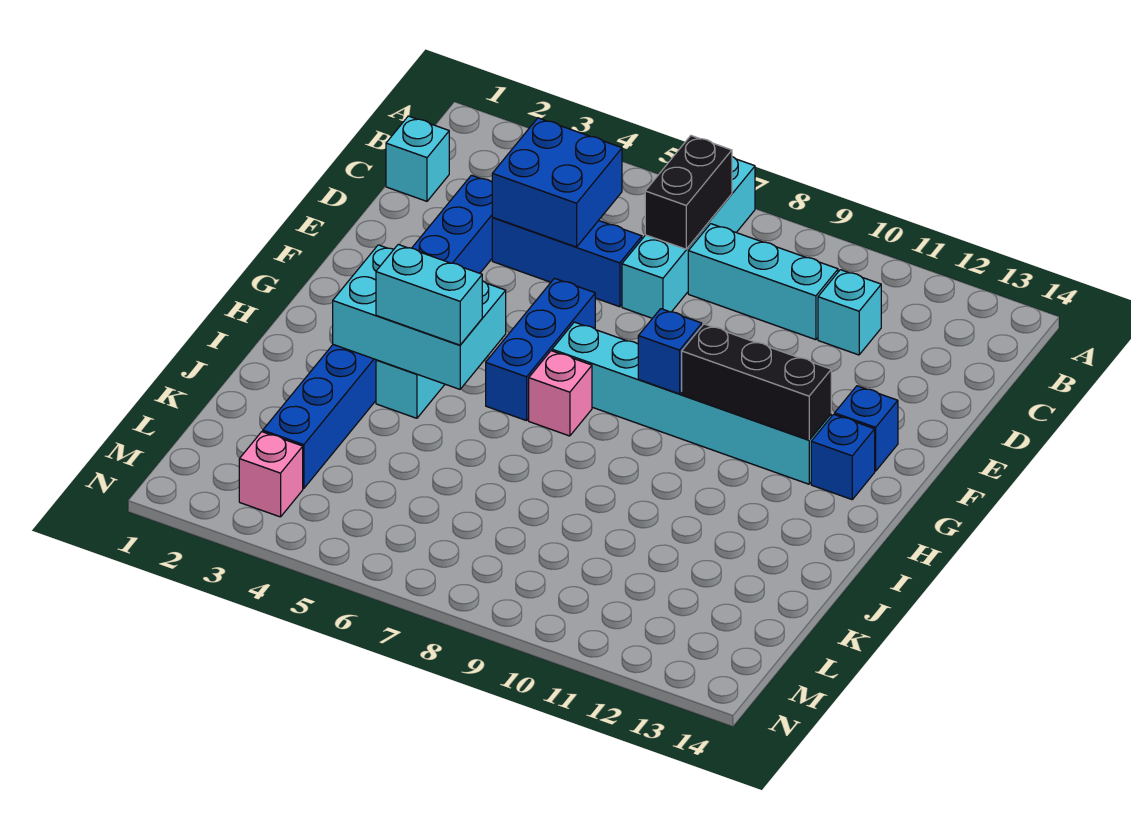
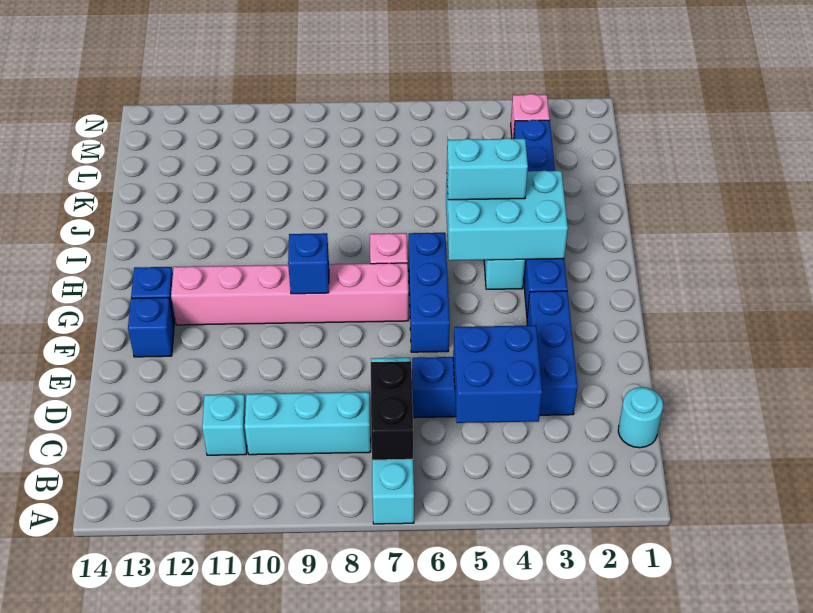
cyan 1x1 brick [386,116,449,201] -> cyan 1x1 round brick [618,387,663,448]
cyan 1x6 brick [552,322,831,484] -> pink 1x6 brick [171,263,408,325]
black 1x3 brick [682,324,831,440] -> none

